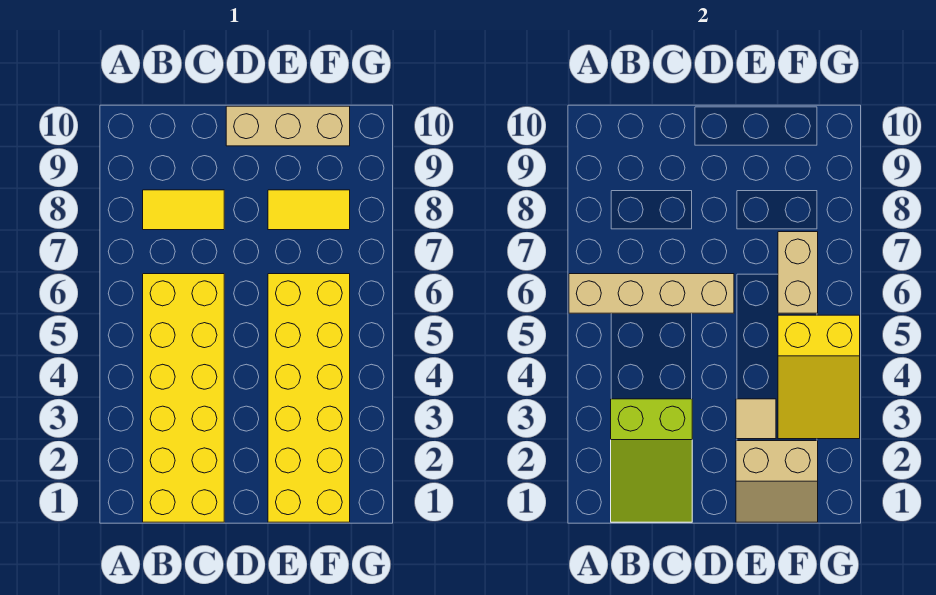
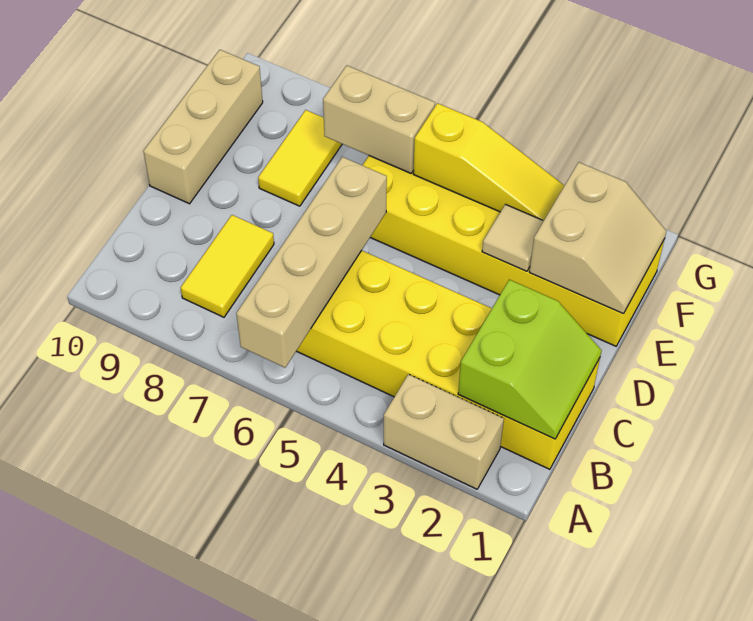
none -> tan 1x2 brick [384,374,504,489]
lime 2x3 slope [611,399,692,522] -> lime 2x2 slope [458,280,602,439]
yellow 2x3 slope [778,315,860,439] -> yellow 1x3 slope [414,103,564,221]

